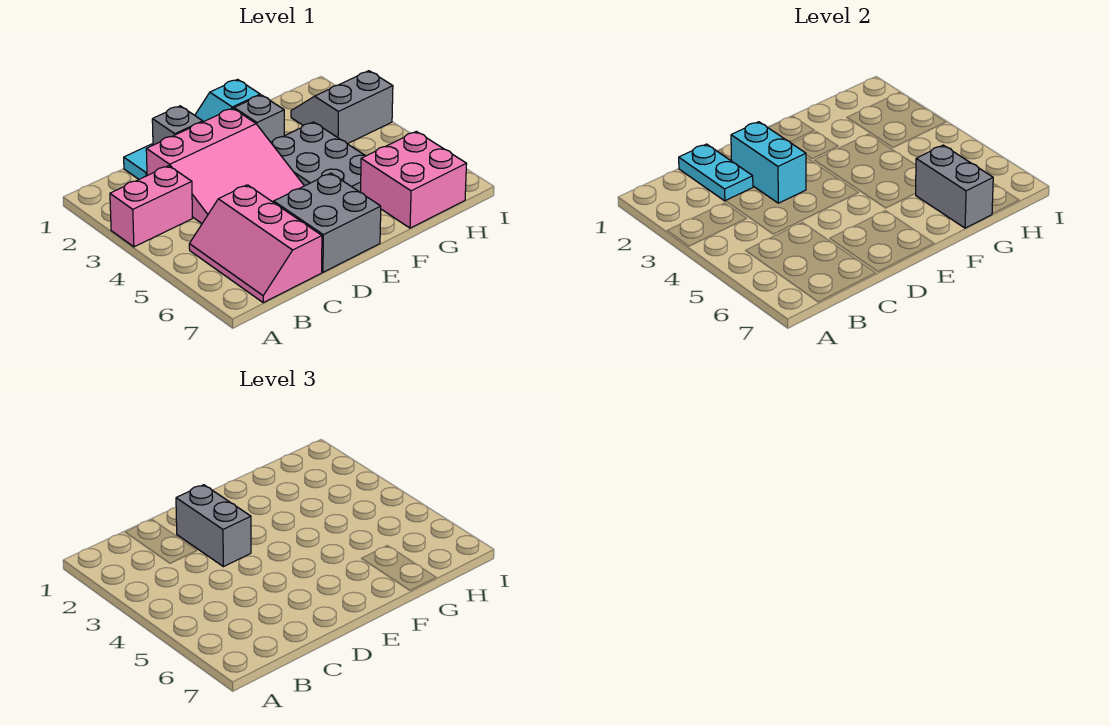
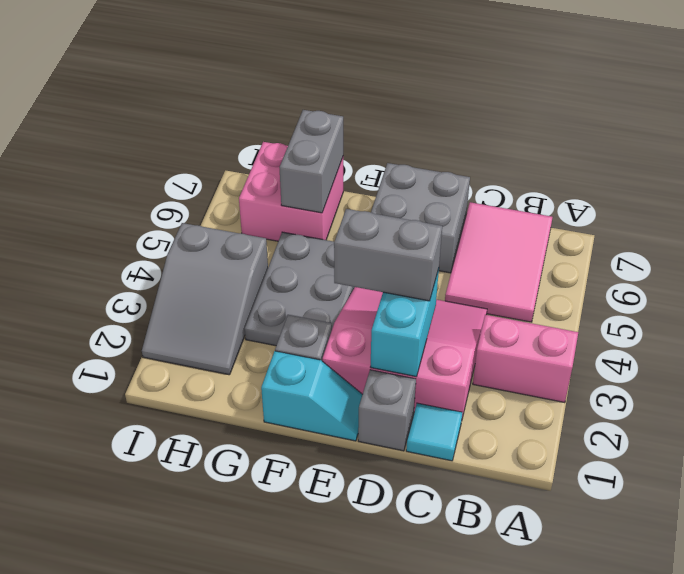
pink 2x3 slope [189,185,322,303] -> pink 2x3 tile [445,202,553,322]
cyan 1x2 plate [679,144,753,201] -> none
grey 1x2 brick [176,485,251,567] -> grey 1x2 brick turned to [334,209,442,301]
grey 2x2 slope [291,71,393,144] -> grey 2x3 slope [142,223,268,375]

